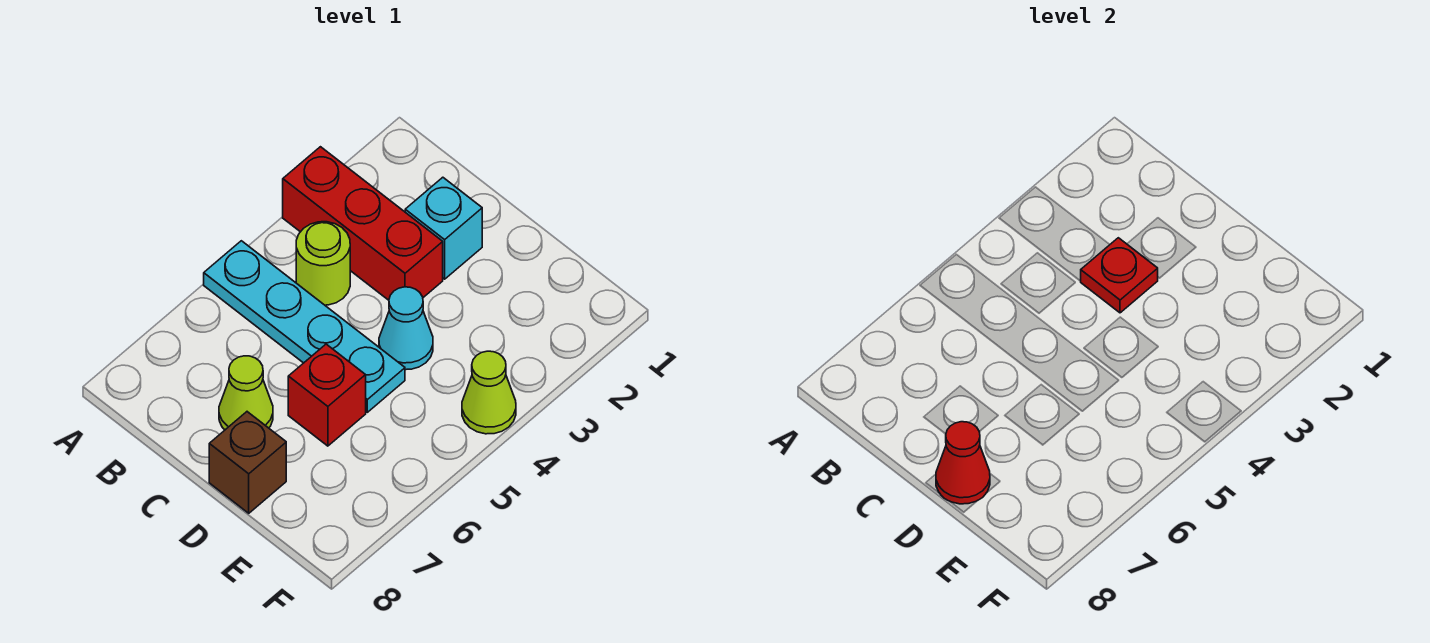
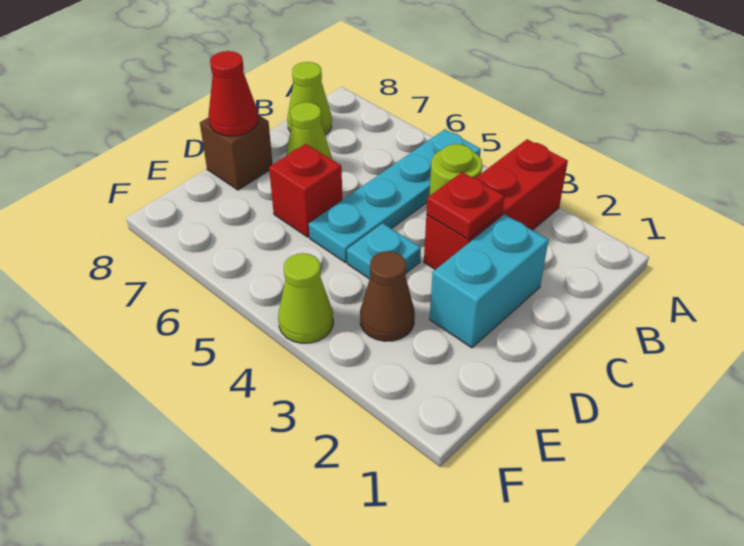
none -> lime 1x1 cone [287,62,332,135]
cyan 1x1 brick [405,177,482,279] -> cyan 1x2 brick [430,214,549,348]
cyan 1x1 cone [379,287,433,370] -> cyan 1x1 plate [347,223,421,279]
none -> brown 1x1 cone [360,251,415,341]

